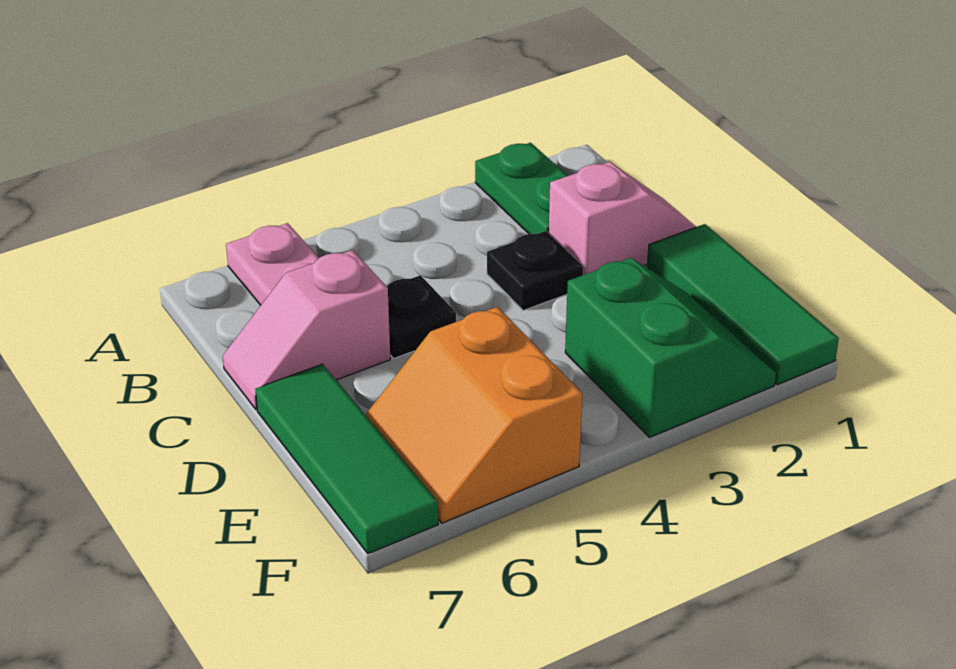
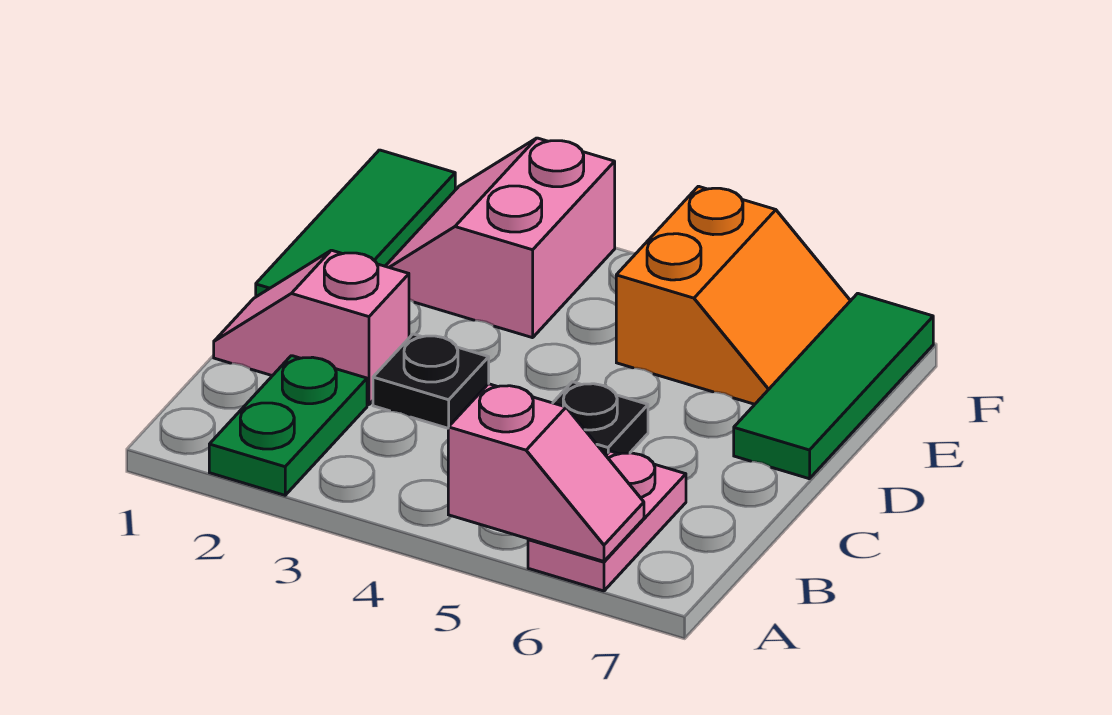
pink 1x2 slope [223,250,390,410] -> pink 1x2 slope moved to [448,384,644,561]
green 2x2 slope [565,258,776,437] -> pink 2x2 slope [386,138,615,338]

